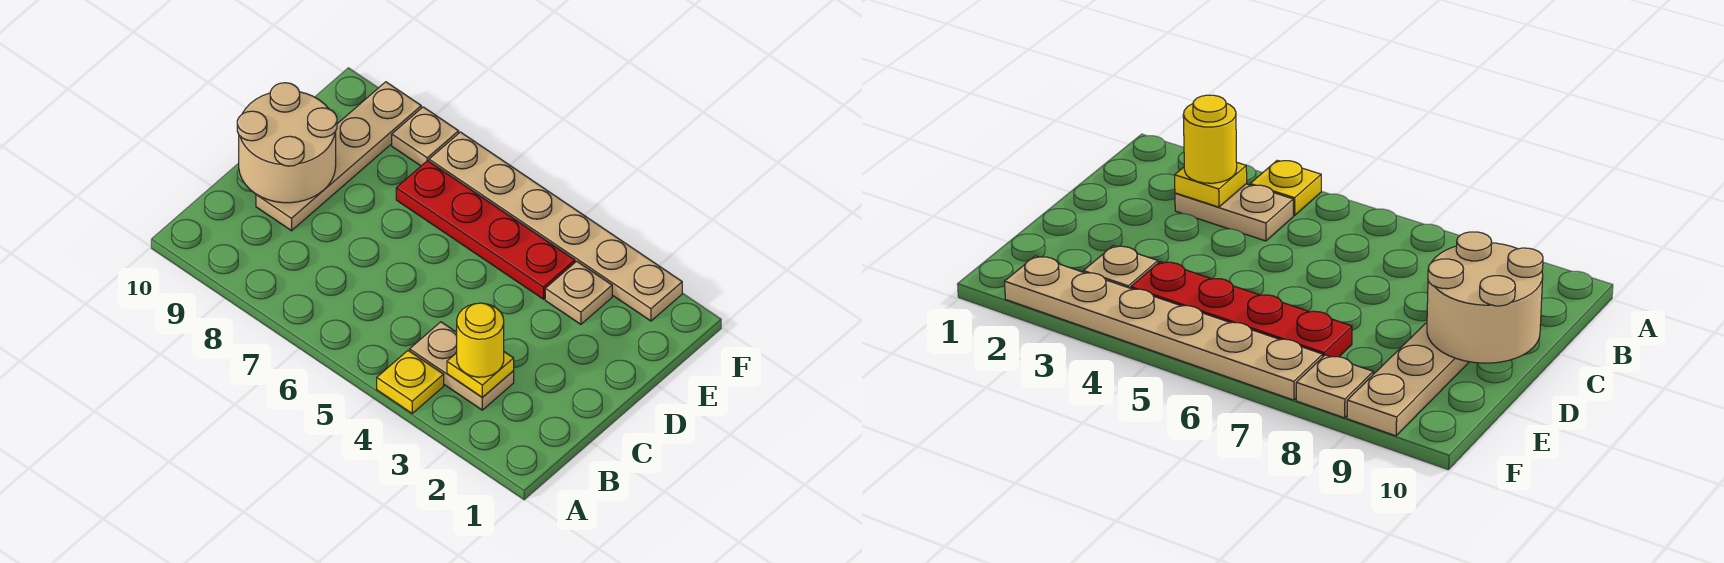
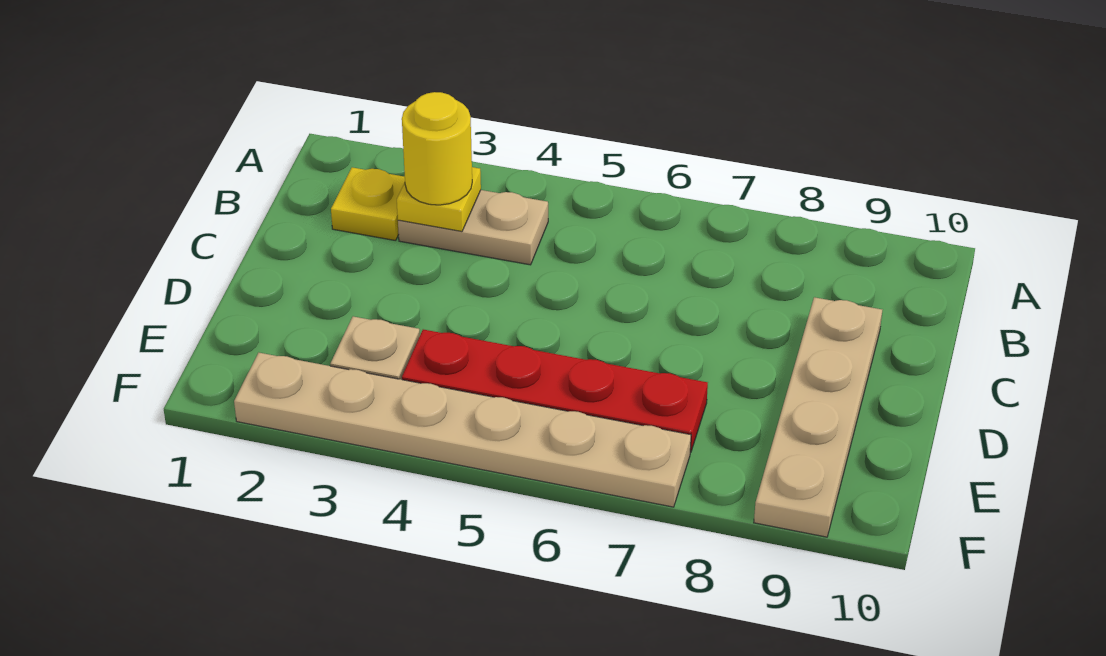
yellow 1x1 plate [377,351,444,413] -> yellow 1x1 plate moved to [331,167,405,241]
tan 2x2 round brick [237,83,337,203] -> none
tan 1x1 plate [392,107,459,166] -> none

